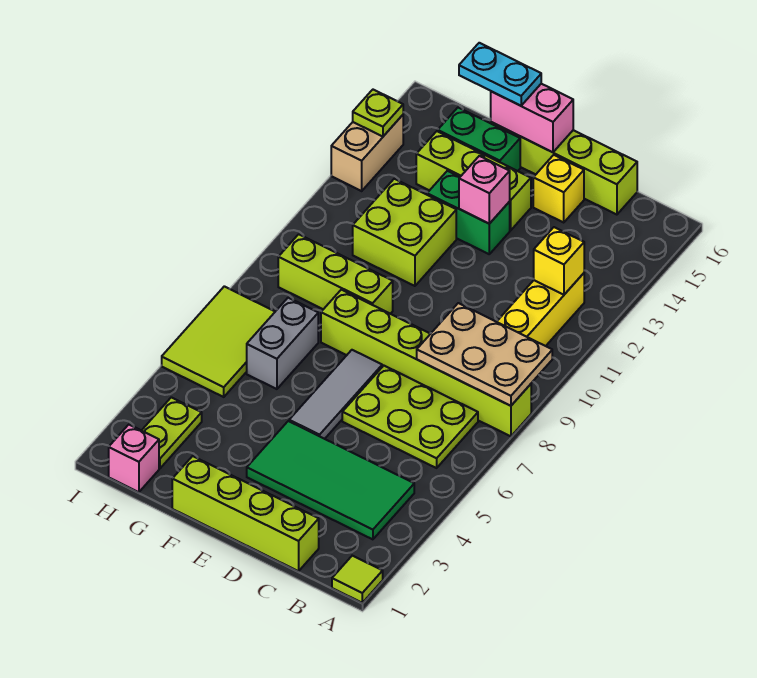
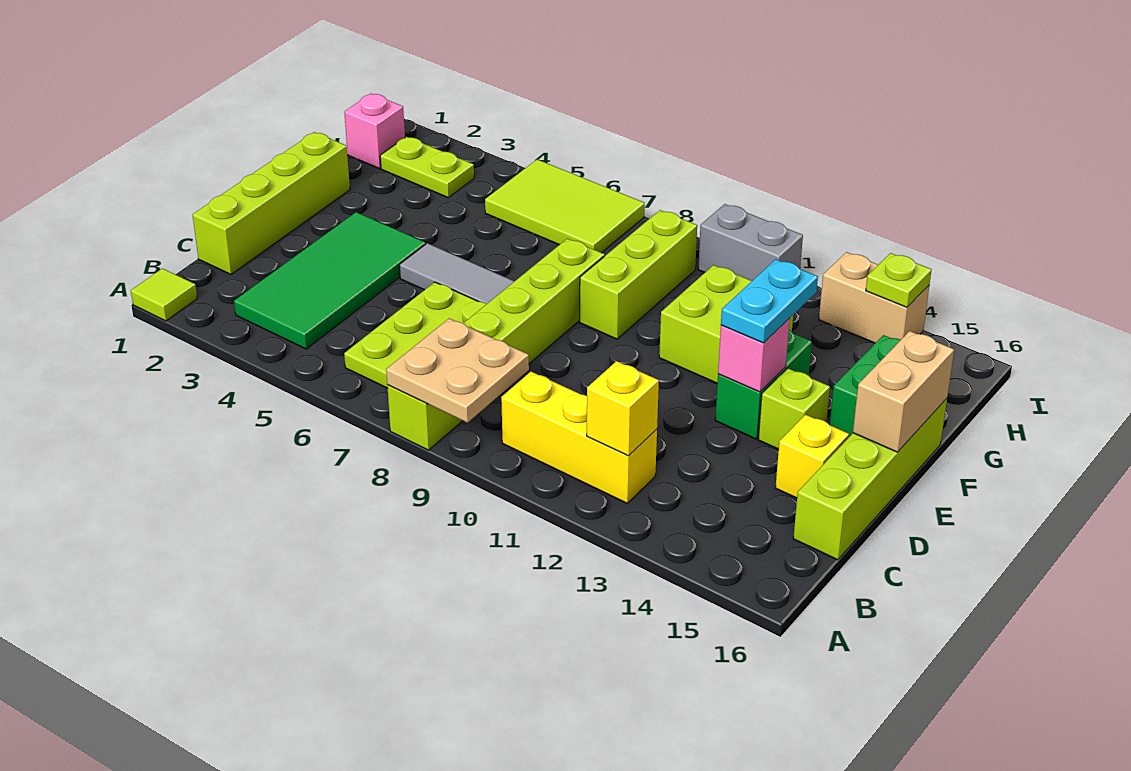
tan 2x3 plate [417,303,552,406] -> tan 2x2 plate [386,318,529,423]
lime 1x3 brick [416,131,531,230] -> lime 1x1 brick [758,368,830,449]
pink 1x2 brick [491,84,573,152] -> tan 1x2 brick [853,331,954,452]
cyan 1x2 plate [459,43,541,106] -> cyan 1x2 plate moved to [721,259,818,343]
grey 1x2 brick [247,298,318,389] -> grey 1x2 brick moved to [698,204,803,281]

